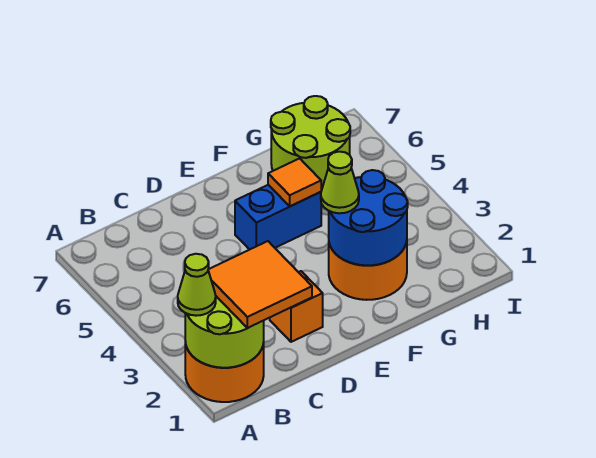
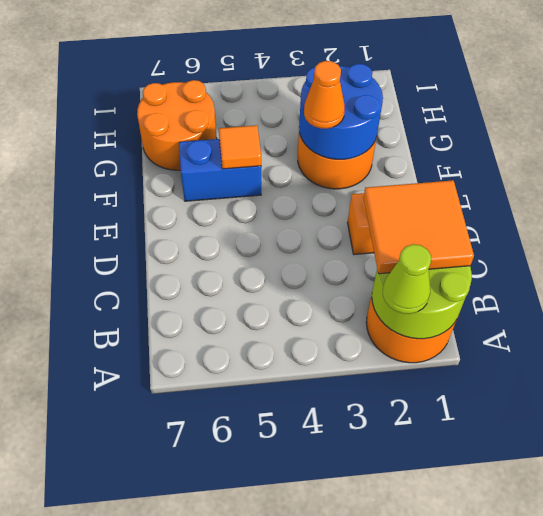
blue 1x2 brick [235,185,321,250] -> blue 1x2 brick turned to [179,139,261,201]
lime 1x1 cone [321,152,359,213] -> orange 1x1 cone [304,61,345,129]
lime 2x2 round brick [271,96,350,190] -> orange 2x2 round brick [137,80,217,170]

